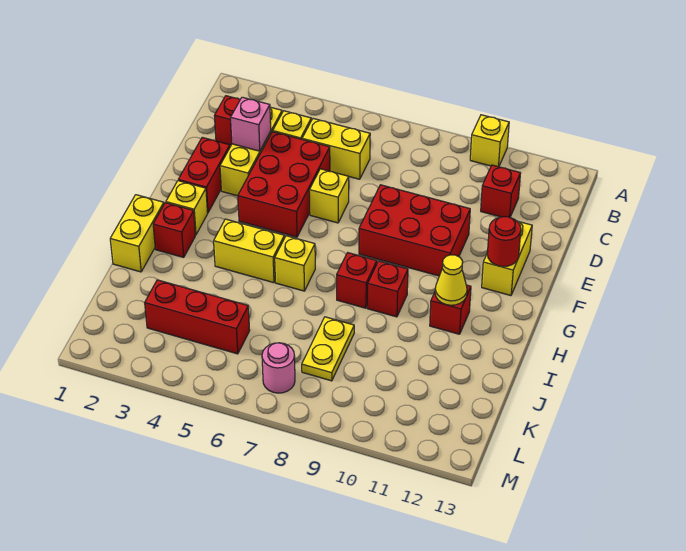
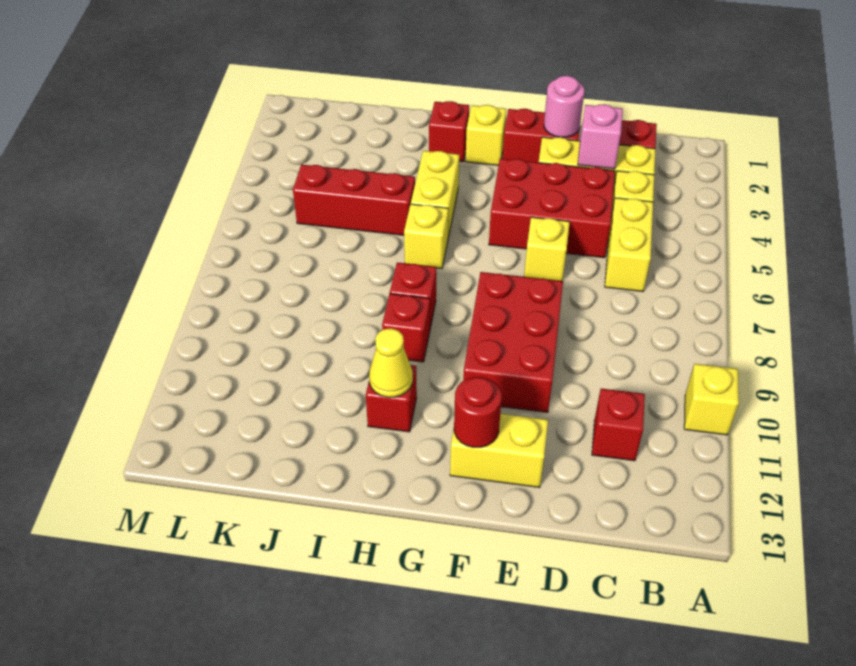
yellow 1x2 brick [110,195,164,272] -> none
yellow 1x2 plate [302,317,354,381] -> none
red 1x3 brick [145,280,250,354] -> red 1x3 brick turned to [293,165,415,235]
pink 1x1 round brick [262,343,295,393] -> pink 1x1 round brick moved to [544,76,585,137]

